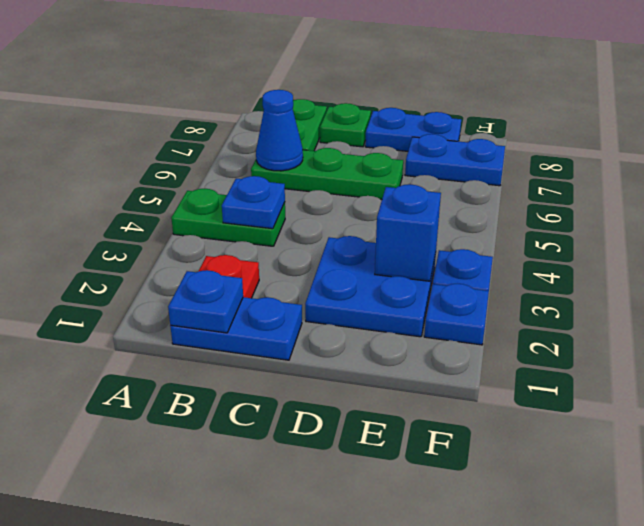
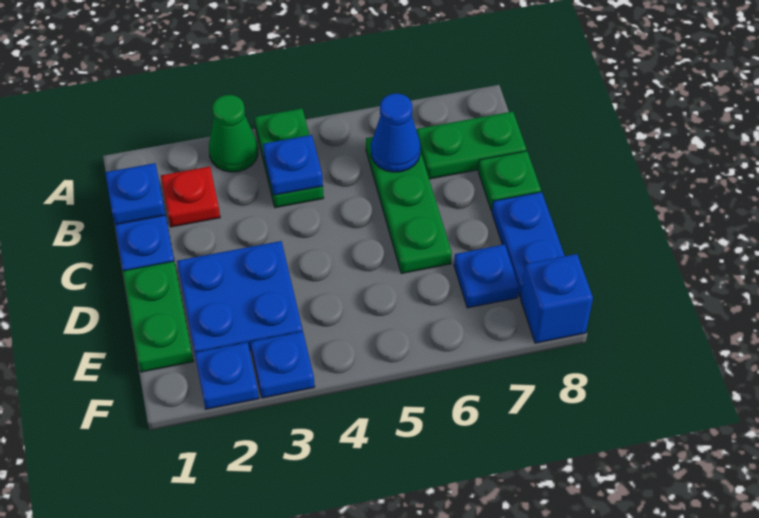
none -> green 1x1 cone [209,95,258,172]
none -> green 1x2 plate [123,261,193,372]
blue 1x1 brick [375,184,441,281] -> blue 1x1 brick moved to [521,254,593,343]
blue 1x2 plate [405,134,505,186] -> blue 1x1 plate [454,244,519,308]

